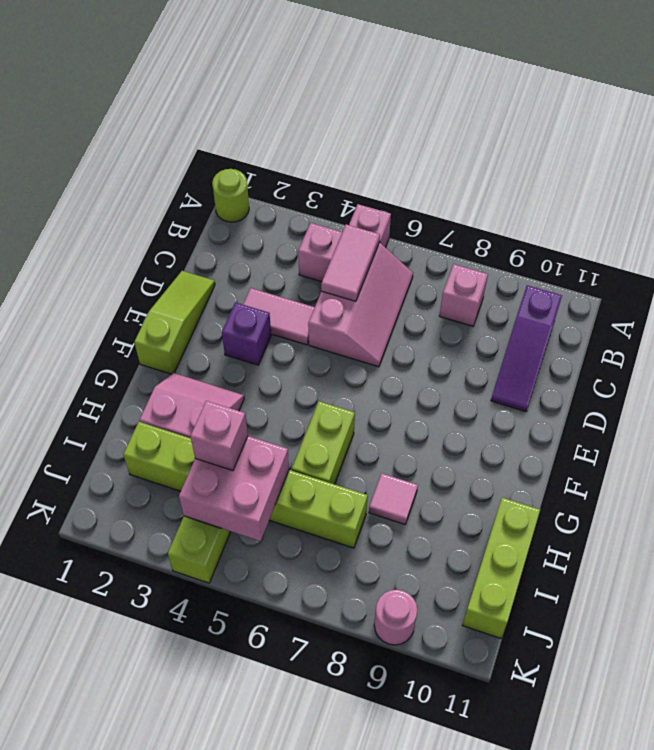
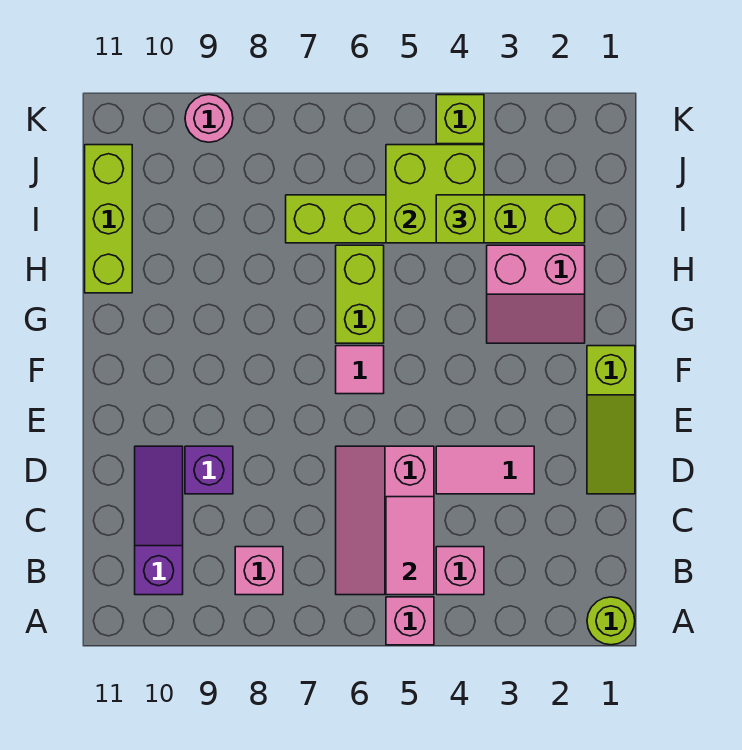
purple 1x1 brick [222,302,271,365] -> purple 1x1 brick moved to [185,446,233,494]
pink 1x1 tile [369,473,418,524] -> pink 1x1 tile moved to [336,346,384,394]
pink 2x2 brick [179,436,289,541] -> lime 2x2 brick [386,145,484,243]
pink 1x1 brick [190,401,248,470] -> lime 1x1 brick [436,195,484,243]

